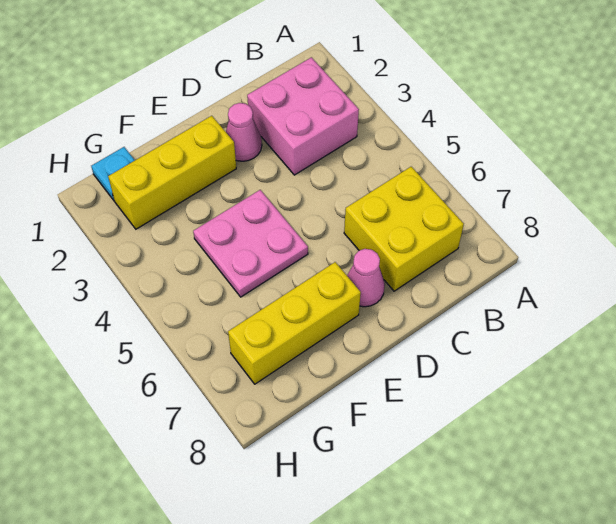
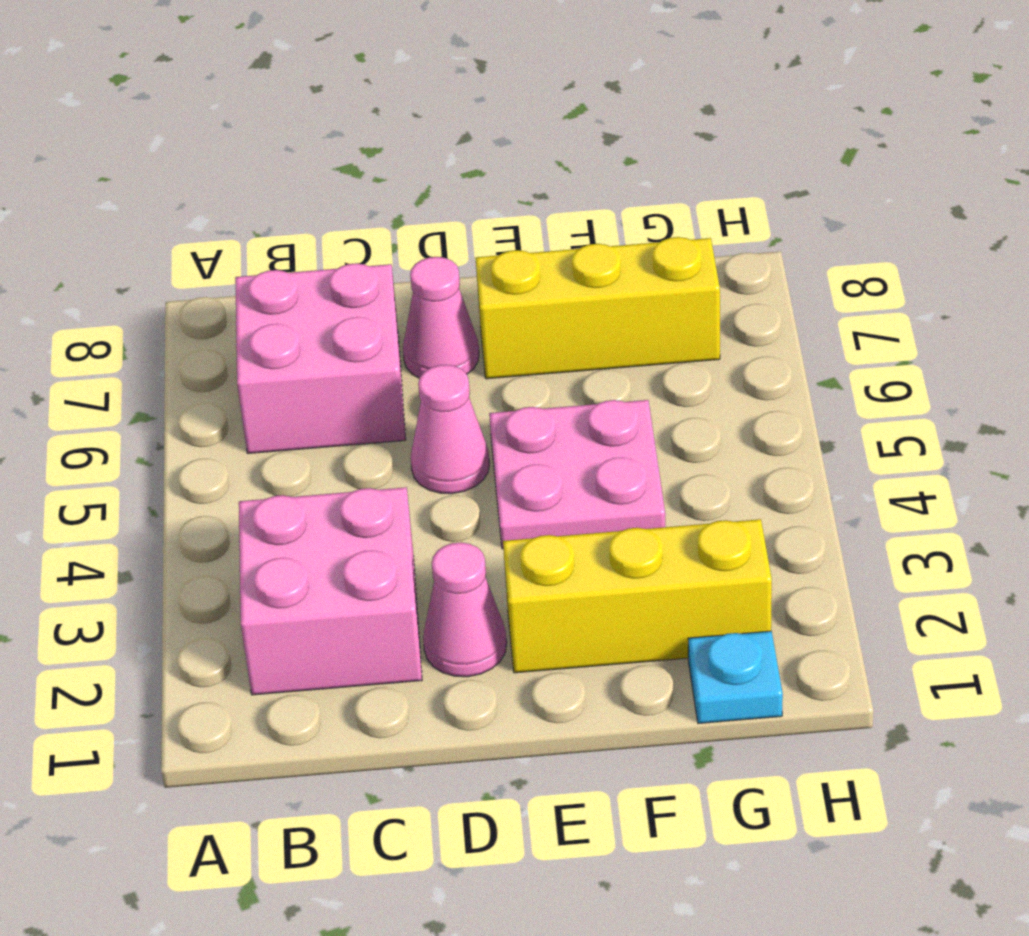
yellow 2x2 brick [344,167,464,291] -> pink 2x2 brick [235,263,406,453]
none -> pink 1x1 cone [411,365,489,494]

